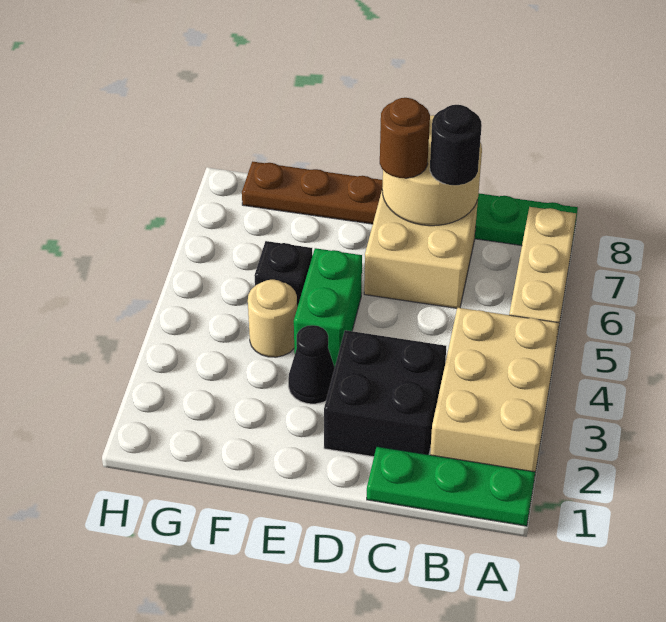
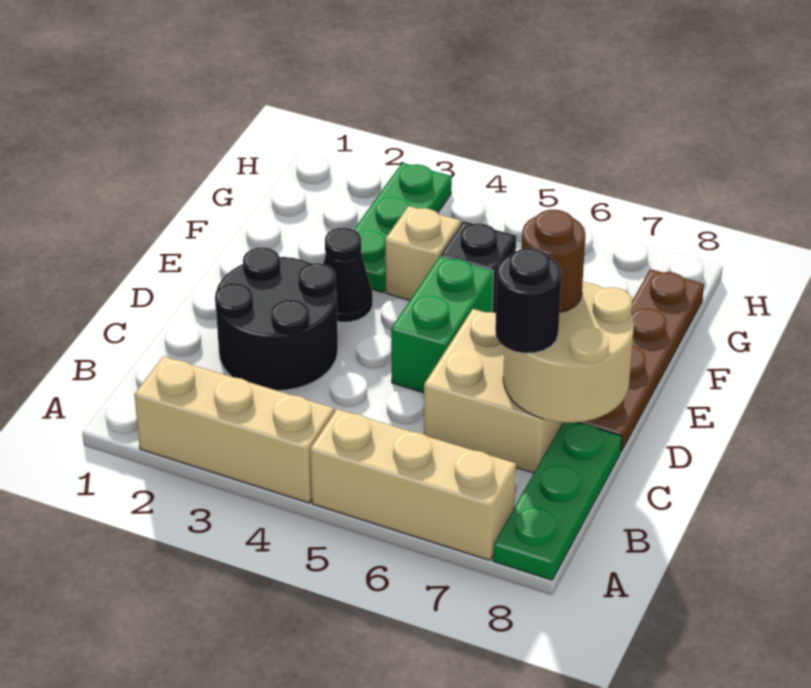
green 1x3 plate [367,447,535,526] -> green 1x3 plate moved to [354,163,452,292]
tan 2x3 brick [430,308,559,473] -> tan 1x3 brick [134,356,334,503]
black 2x2 brick [324,330,446,457] -> black 2x2 round brick [215,247,338,391]
green 1x2 brick [294,248,362,367] -> green 1x2 brick turned to [391,256,493,393]
tan 1x1 round brick [248,280,297,357] -> tan 1x1 brick [385,206,461,300]

